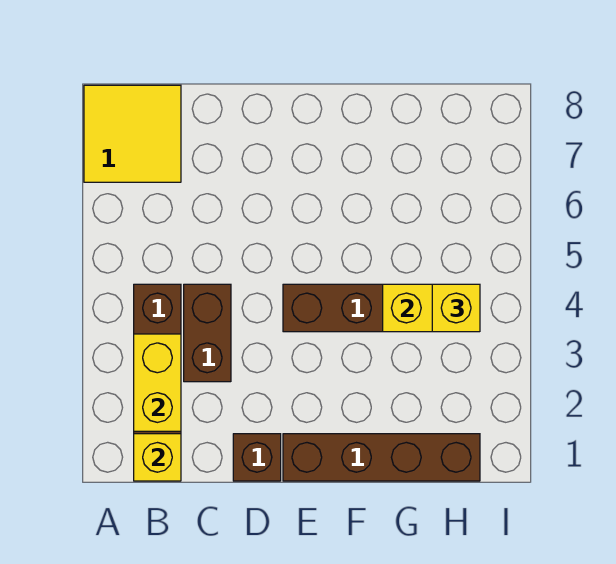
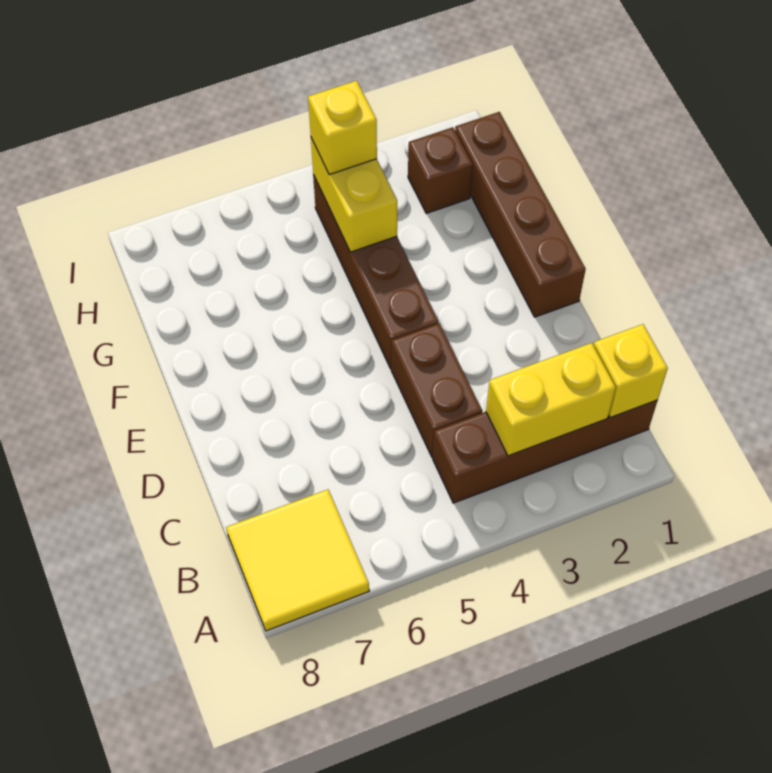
brown 1x2 brick [184,284,231,382] -> brown 1x2 brick turned to [391,323,482,457]
brown 1x1 brick [233,434,281,481] -> brown 1x1 brick moved to [408,127,473,213]

